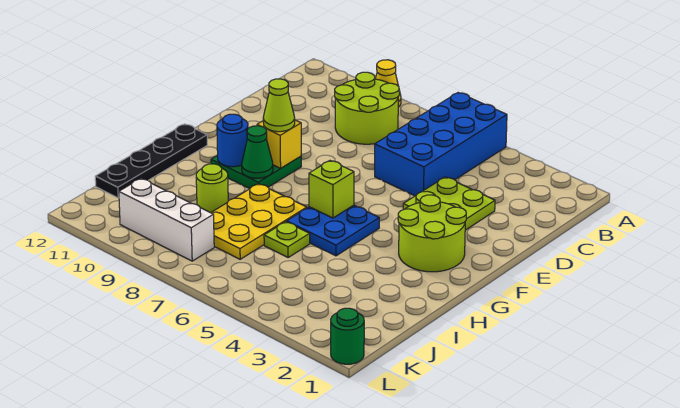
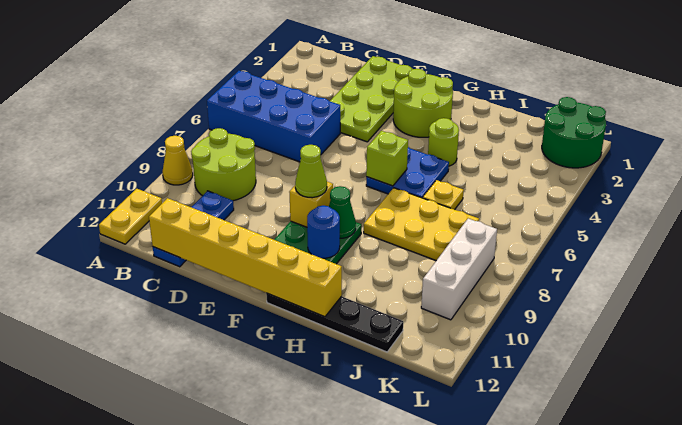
none -> yellow 1x2 plate [99,189,162,244]
none -> blue 1x3 plate [153,191,234,267]
none -> yellow 1x6 brick [149,198,342,317]
lime 2x2 plate [403,177,495,230] -> lime 2x4 plate [330,56,412,142]
lime 1x1 plate [264,222,310,257] -> yellow 1x1 plate [423,180,464,210]
lime 1x1 round brick [196,164,228,213] -> lime 1x1 round brick moved to [428,118,459,166]
green 1x1 round brick [331,308,364,364] -> green 2x2 round brick [542,97,606,168]

